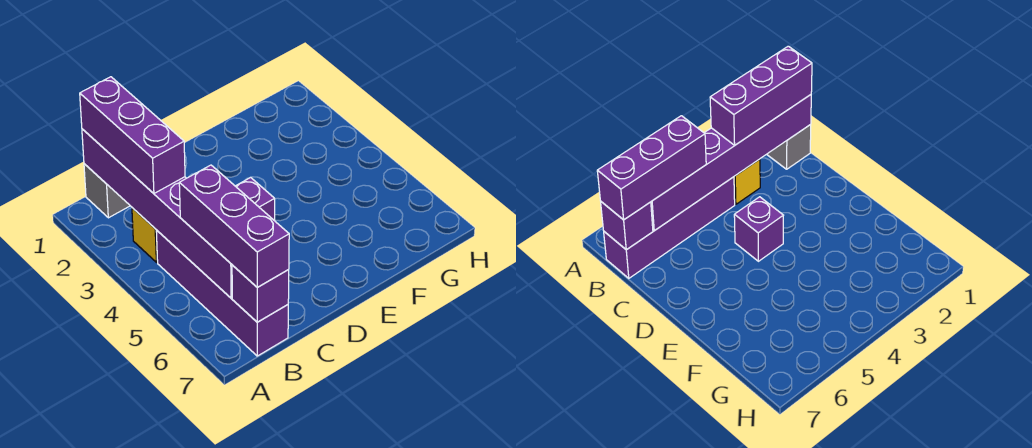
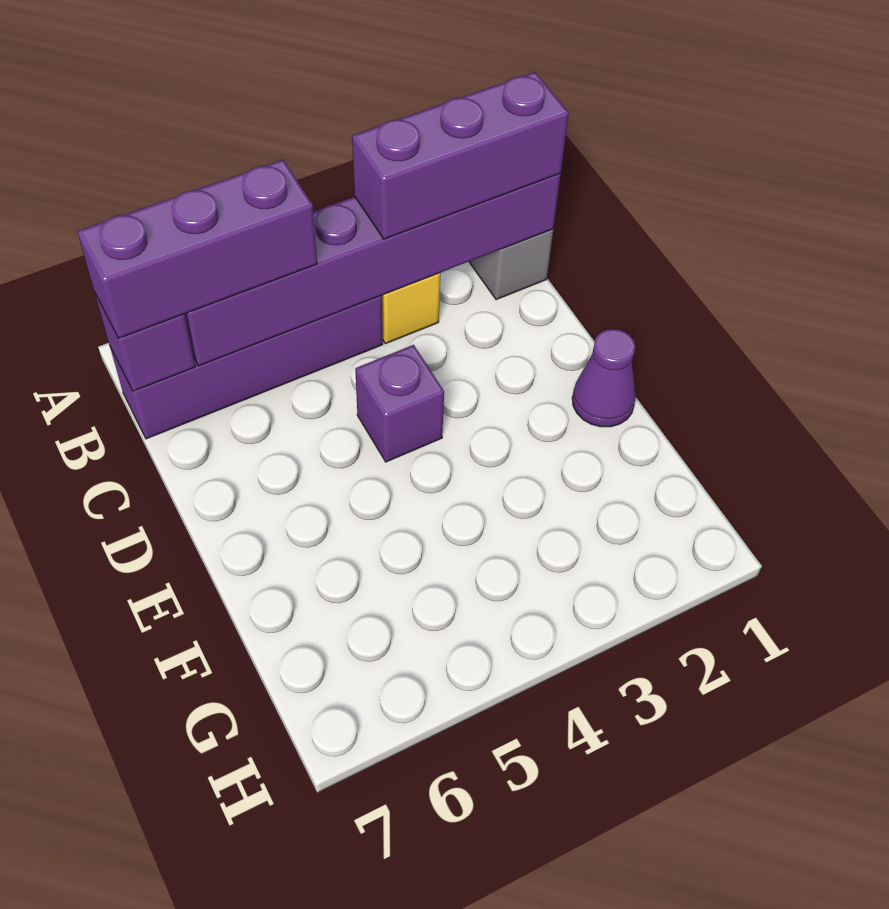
none -> purple 1x1 cone [572,329,636,427]

